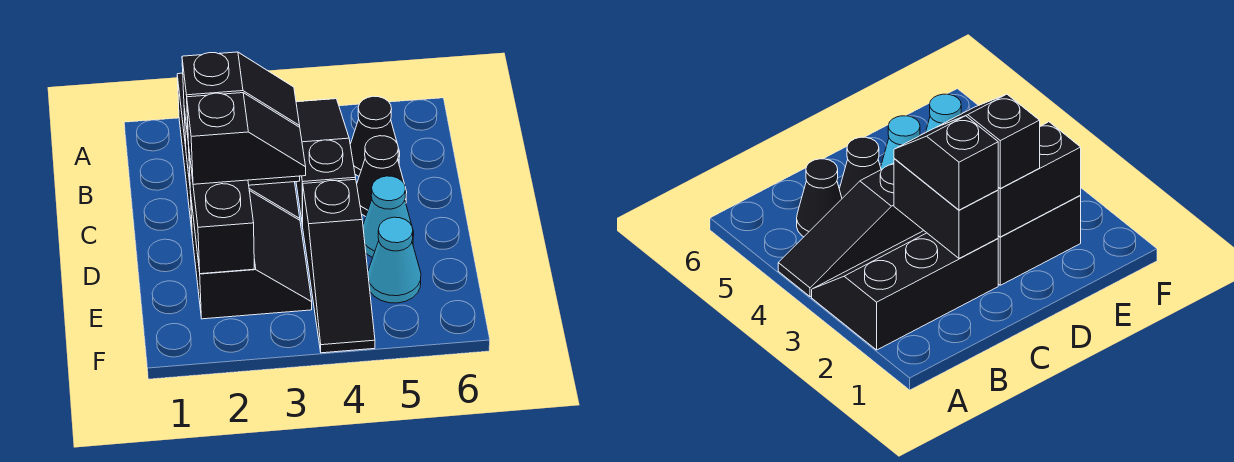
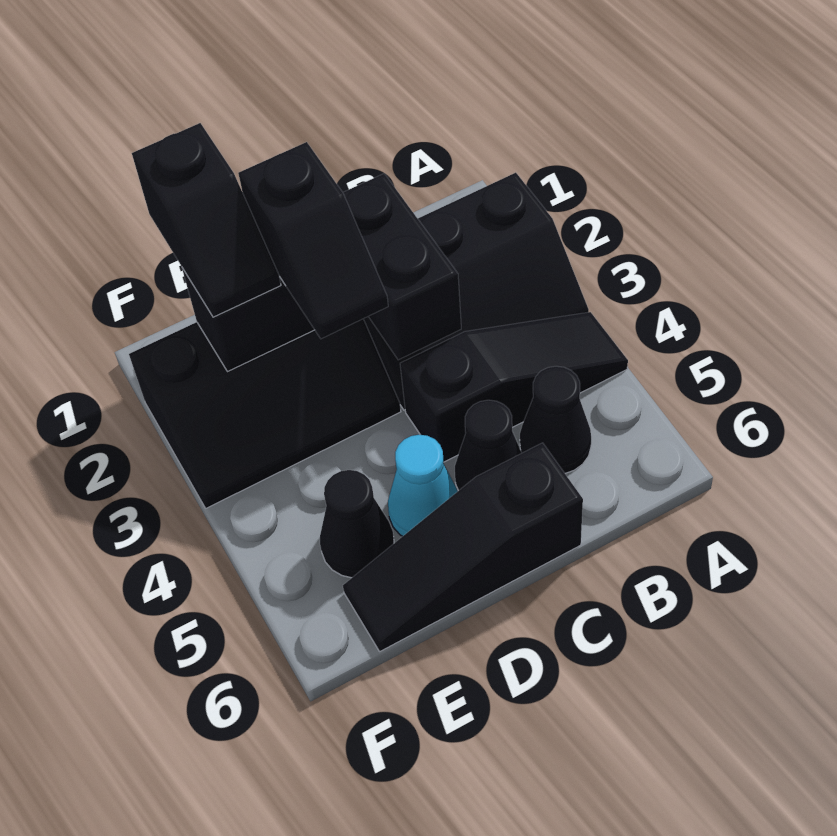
black 1x2 slope [182,52,300,143] -> black 1x2 slope moved to [132,123,281,317]
black 2x2 slope [191,190,312,319] -> black 2x3 slope [129,319,401,508]
black 1x3 slope [303,179,375,353] -> black 1x3 slope moved to [343,443,583,651]
cyan 1x1 cone [368,217,421,303] -> black 1x1 cone [320,470,394,578]

